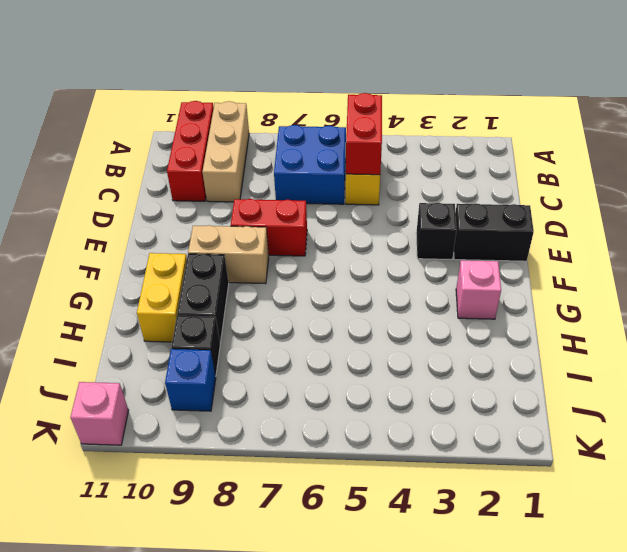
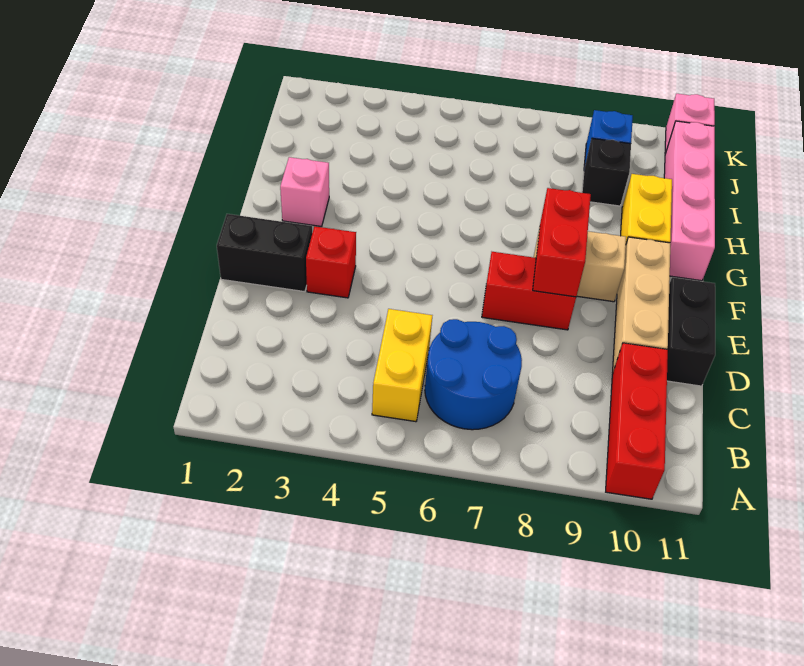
tan 1x3 brick [202,101,249,202] -> tan 1x3 brick moved to [613,237,670,371]
red 1x2 brick [346,93,382,175] -> red 1x2 brick moved to [533,188,591,297]
blue 2x2 brick [274,125,346,204] -> blue 2x2 round brick [425,319,522,430]
black 1x1 brick [416,203,457,260] -> red 1x1 brick [306,226,356,298]
black 1x2 brick [177,254,229,343] -> black 1x2 brick moved to [667,277,715,386]
none -> pink 1x4 brick [664,121,715,281]

